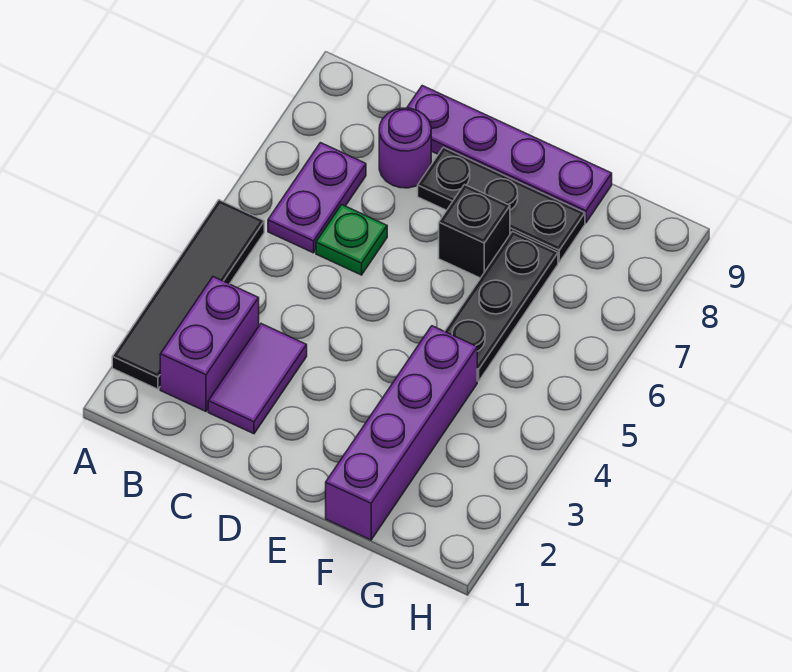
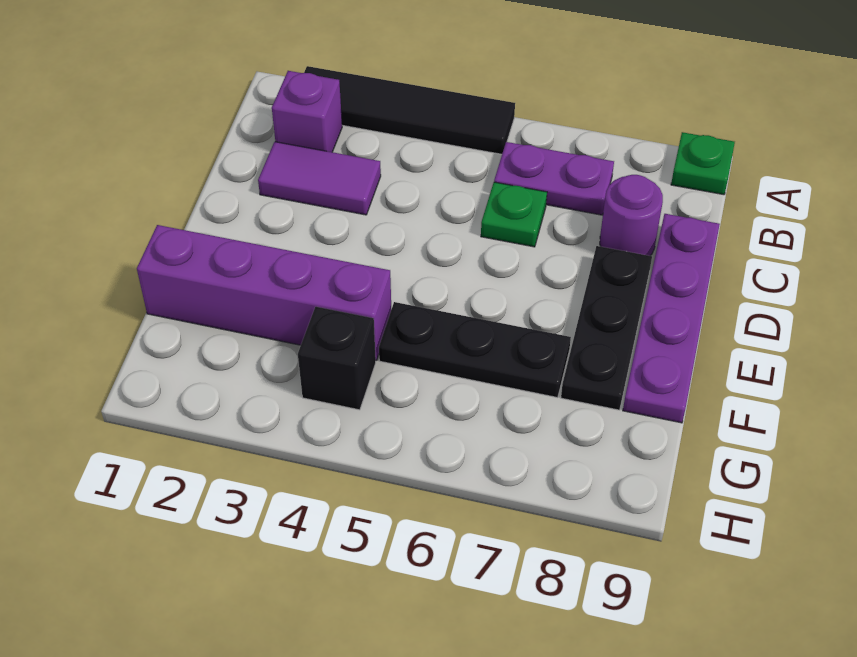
none -> green 1x1 plate [671,132,735,195]
purple 1x2 brick [160,277,259,411] -> purple 1x1 brick [272,71,342,152]
black 1x1 brick [439,185,510,278] -> black 1x1 brick moved to [298,307,376,410]

